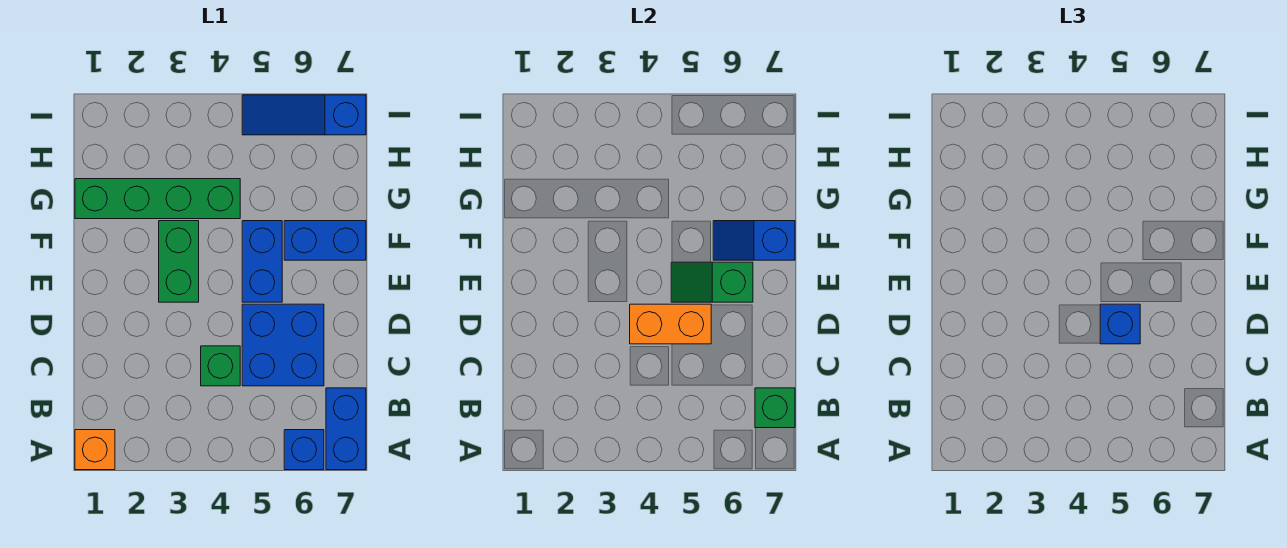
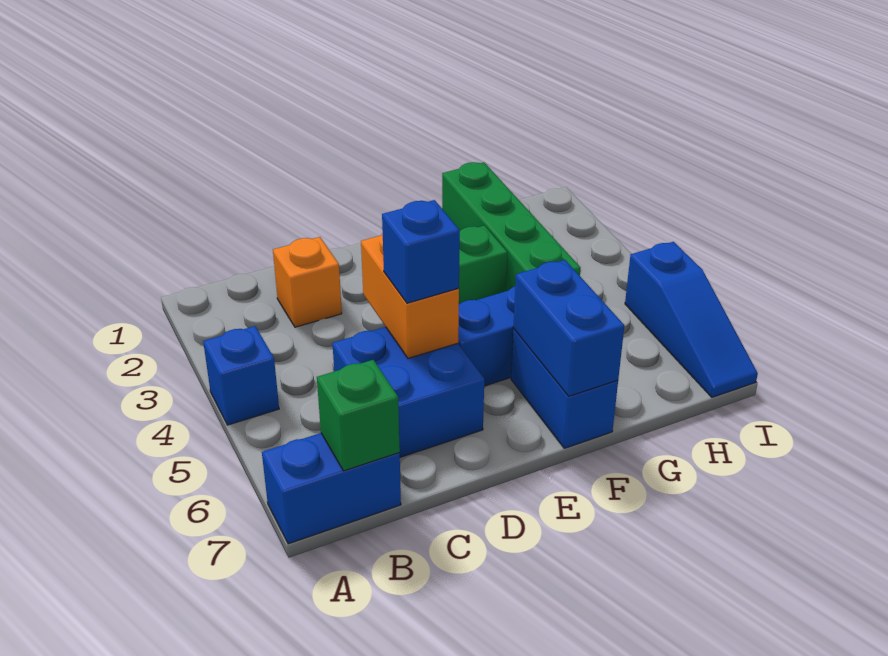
orange 1x1 brick [75,430,115,470] -> orange 1x1 brick moved to [273,237,342,327]
blue 1x1 brick [284,430,324,470] -> blue 1x1 brick moved to [203,326,279,425]
green 1x1 brick [201,346,240,386] -> none
green 1x2 slope [671,262,753,302] -> none
blue 1x2 slope [713,221,795,260] -> blue 1x2 brick [513,260,624,396]
blue 1x3 slope [242,95,366,135] -> blue 1x3 slope turned to [625,242,758,397]

